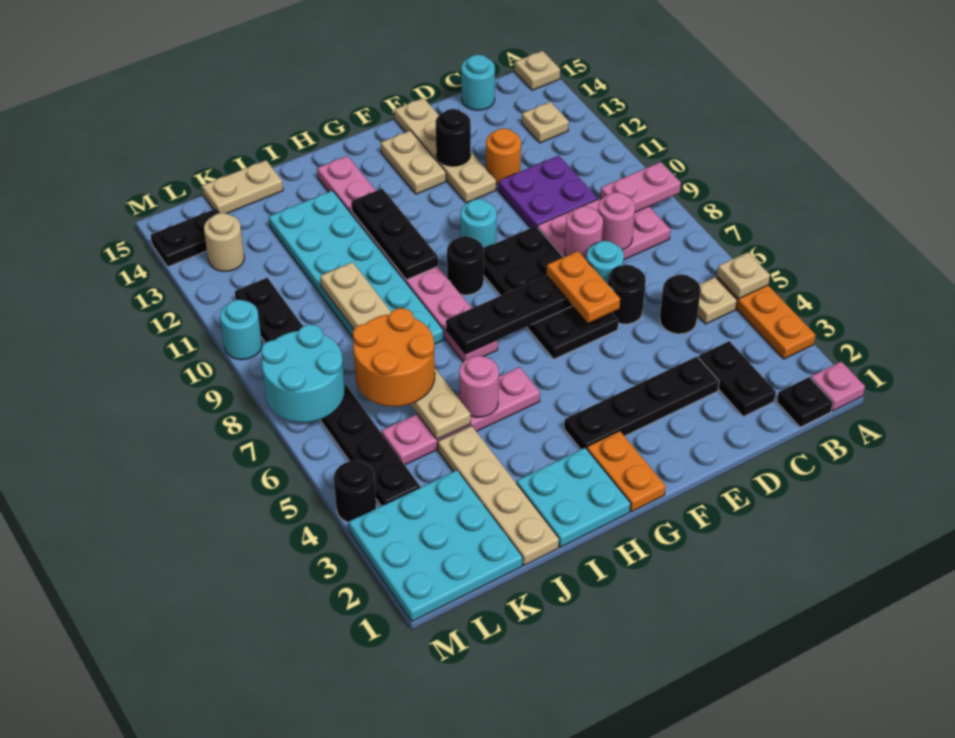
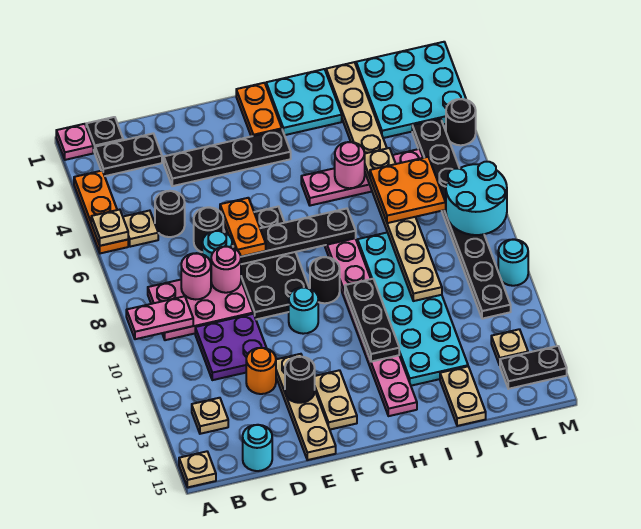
black 1x2 plate [698,341,776,417] -> black 1x2 plate turned to [95,134,162,176]
orange 2x2 round brick [353,308,435,407] -> orange 2x2 plate [370,157,446,223]
tan 1x2 plate [202,160,283,214] -> tan 1x2 plate turned to [440,367,486,426]
tan 1x1 round brick [204,213,244,271] -> tan 1x1 plate [491,329,528,365]

